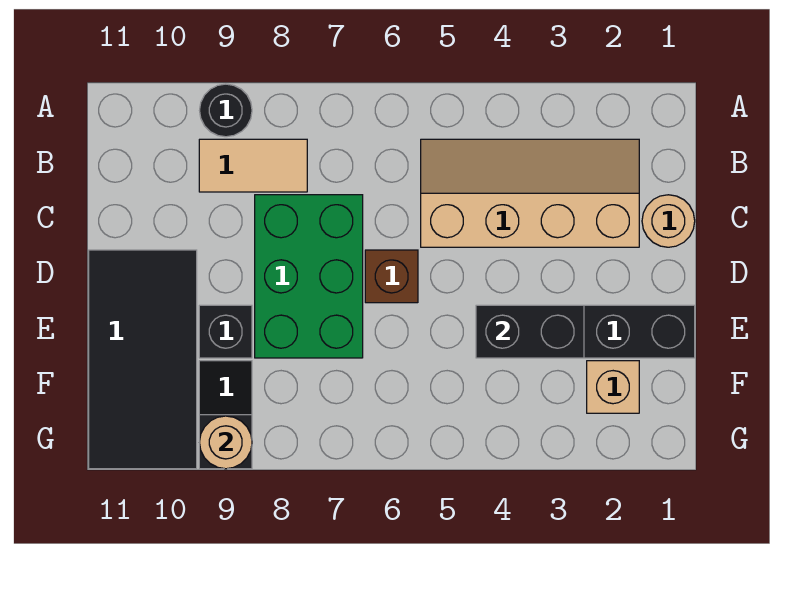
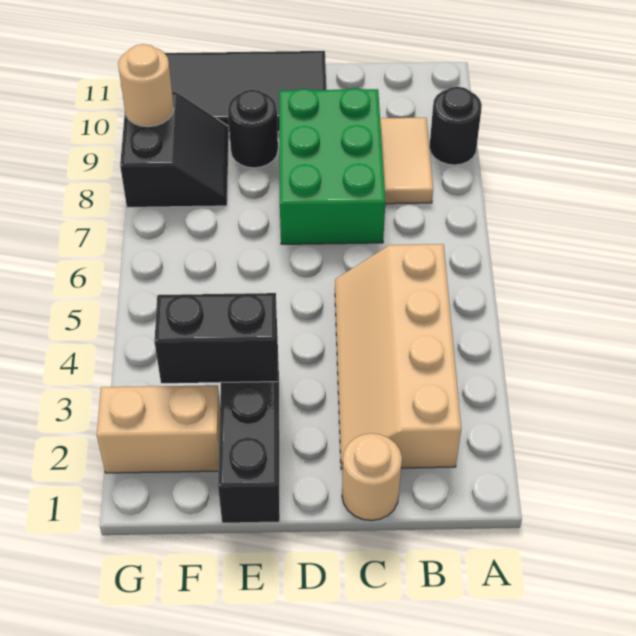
tan 2x4 slope [421,139,639,247] -> tan 2x4 slope turned to [335,244,461,469]
green 2x3 brick [255,195,363,358] -> green 2x3 brick turned to [279,88,385,244]
brown 1x1 brick [365,250,418,303] -> none
black 1x2 brick [476,305,584,358] -> black 1x2 brick turned to [154,293,278,383]
black 1x1 brick [199,305,252,358] -> black 1x1 round brick [228,89,278,168]
tan 1x1 brick [587,361,639,413] -> tan 1x2 brick [97,385,220,473]
black 1x2 slope [199,361,252,469] -> black 2x2 slope [120,92,229,207]

